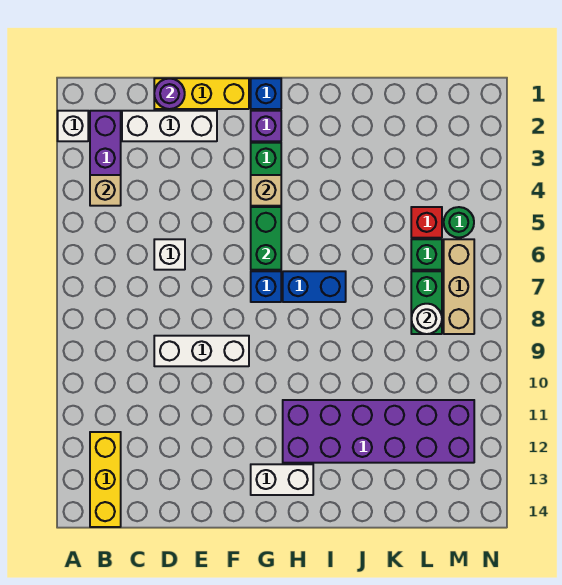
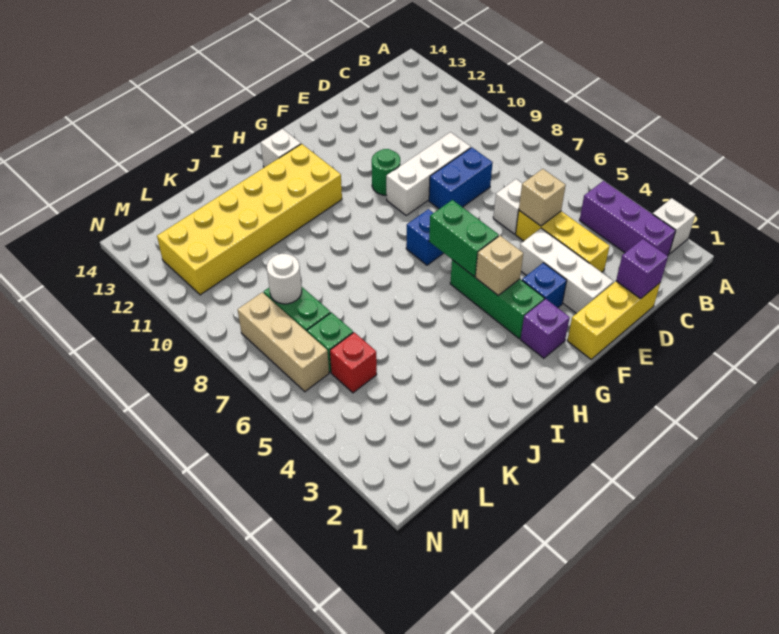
tan 1x1 brick [90,175,121,206] -> tan 1x1 brick moved to [519,169,566,226]
yellow 1x3 brick [90,432,121,527] -> yellow 1x3 brick moved to [516,211,610,272]
white 1x3 brick [122,111,217,141] -> white 1x3 brick turned to [520,228,614,314]
purple 1x1 round brick [154,78,185,109] -> purple 1x1 brick [616,239,668,299]
blue 1x1 brick [251,78,281,109] -> blue 1x1 brick moved to [522,263,567,308]
white 1x2 brick [251,464,313,495] -> white 1x1 brick [261,129,301,167]
blue 1x2 brick [283,271,346,302] -> blue 1x2 brick moved to [429,147,493,209]
purple 2x6 brick [283,400,474,463] -> yellow 2x6 brick [157,144,342,295]
green 1x1 round brick [444,207,474,238] -> green 1x1 round brick moved to [372,149,400,195]

